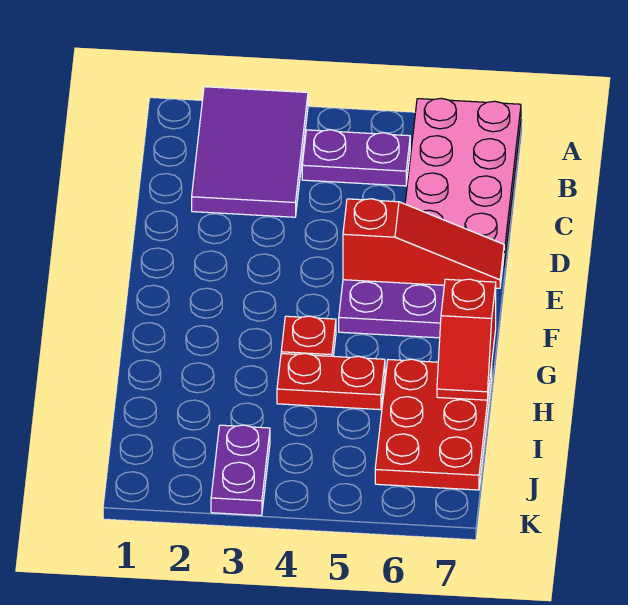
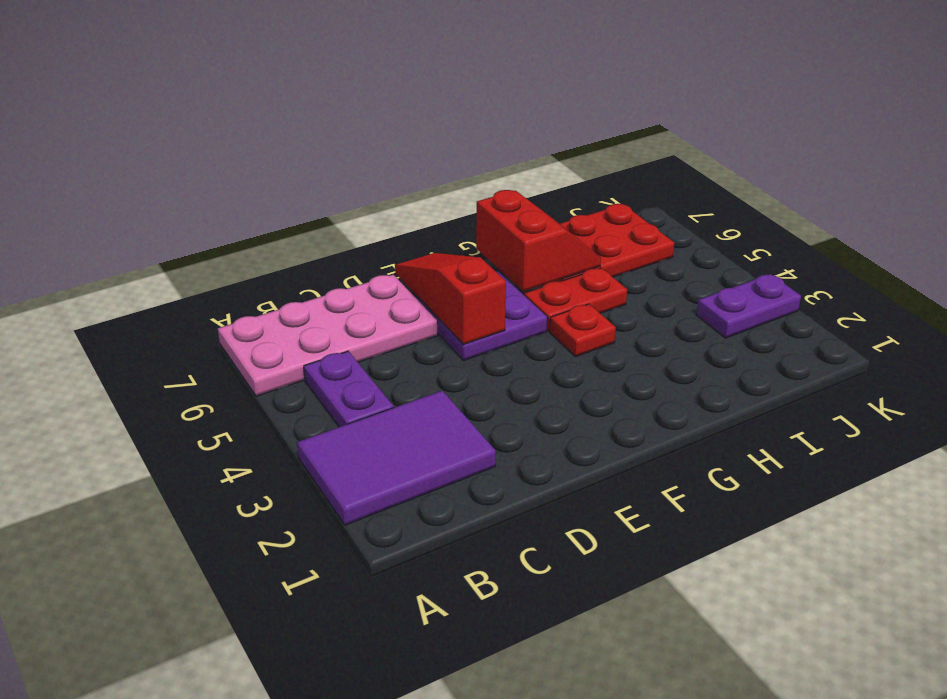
red 1x2 slope [437,279,496,400] -> red 2x2 slope [476,190,601,292]
red 1x2 plate [277,353,385,410] -> red 1x2 plate turned to [524,268,627,331]

